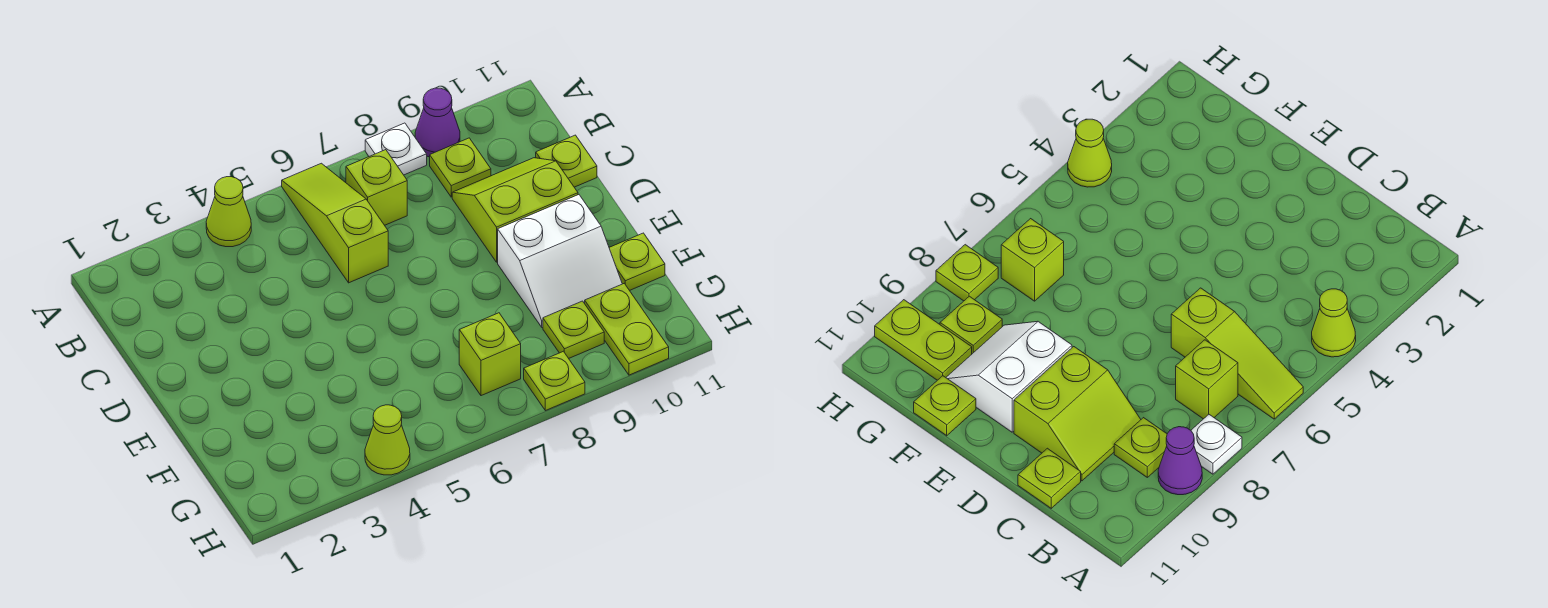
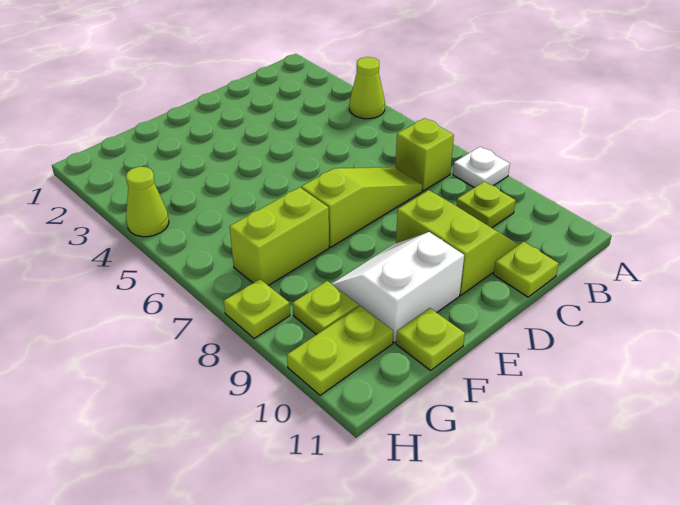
lime 1x3 slope [282,163,388,283] -> lime 1x3 slope moved to [301,167,422,247]
purple 1x1 cone [415,88,460,157] -> none
white 2x2 slope [498,195,622,327] -> white 2x2 slope turned to [332,232,464,343]
lime 1x1 brick [459,313,521,396] -> lime 1x2 brick [230,187,329,285]

